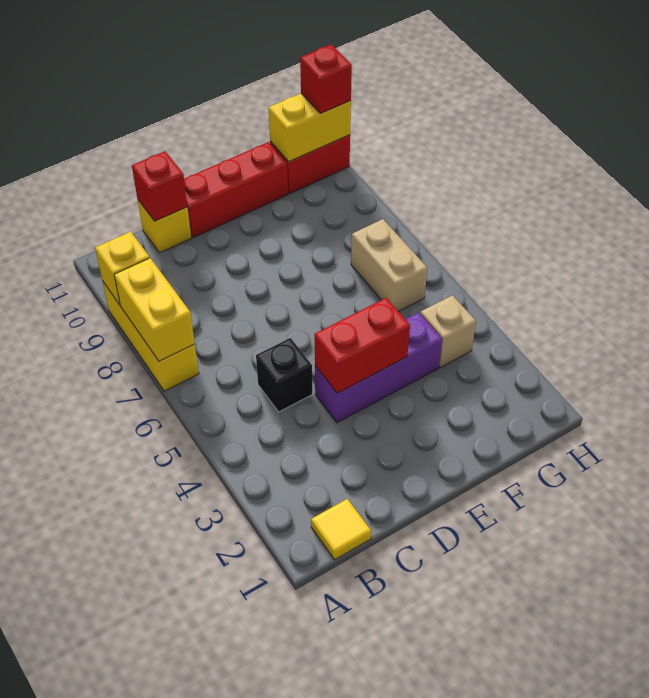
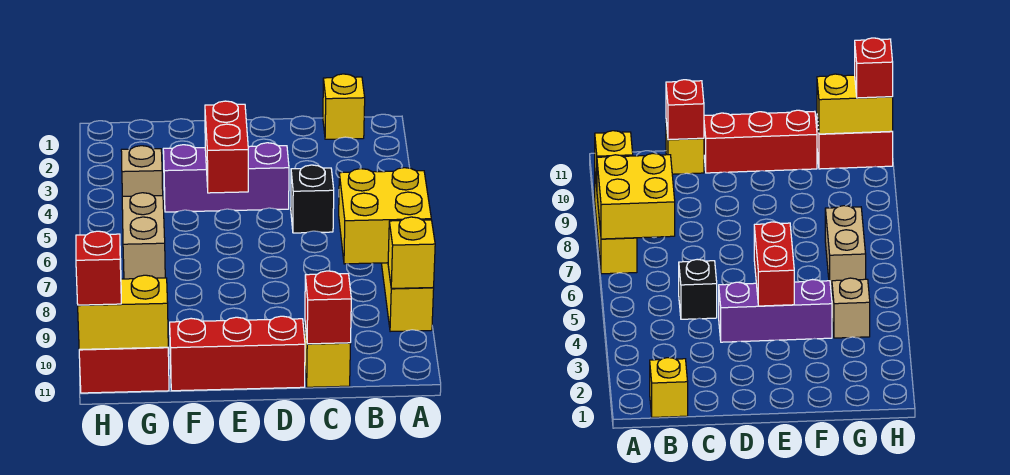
yellow 1x2 brick [114,258,195,361] -> yellow 2x2 brick [339,168,431,264]
yellow 1x1 tile [311,499,371,560] -> yellow 1x1 brick [323,74,365,139]
red 1x2 brick [315,298,410,393] -> red 1x2 brick turned to [205,101,248,193]

